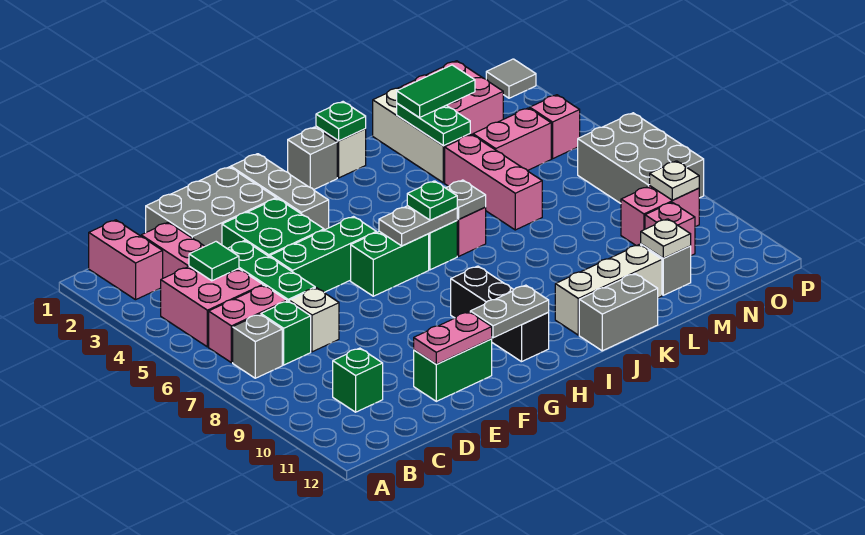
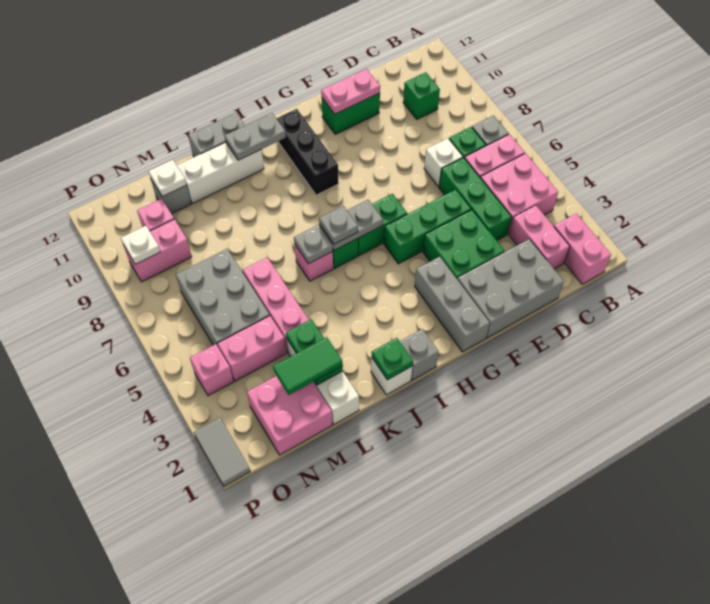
green 1x1 tile [189,242,239,281] -> none
grey 1x2 plate [470,285,549,338] -> grey 1x2 plate moved to [225,113,286,160]
green 1x1 plate [407,181,457,220] -> grey 1x1 plate [319,206,358,244]
grey 2x3 brick [578,113,704,203] -> grey 2x3 brick moved to [176,249,270,346]
grey 1x1 tile [486,59,536,98] -> grey 1x2 tile [194,418,250,486]

